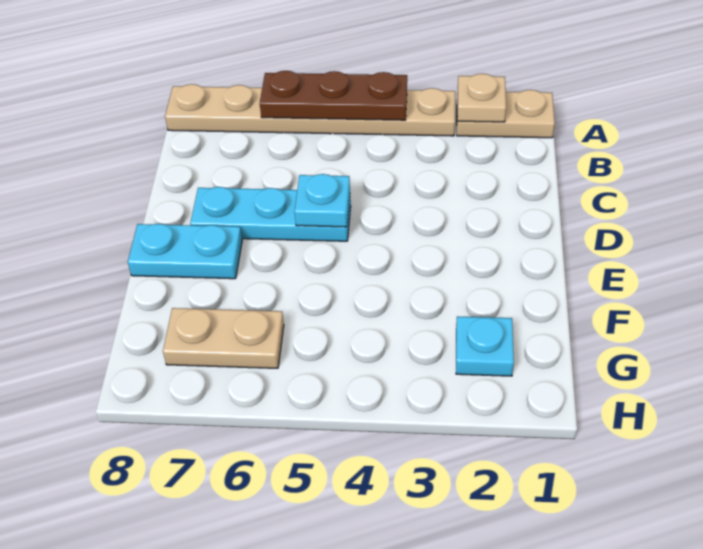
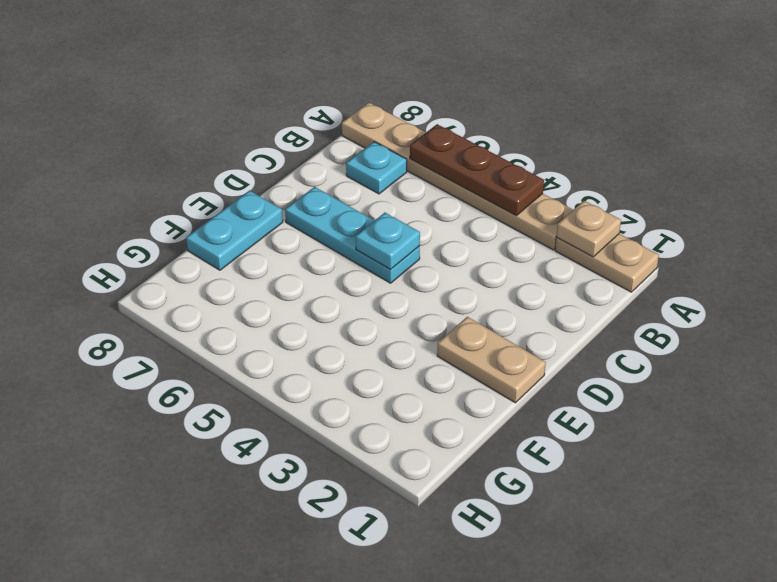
cyan 1x2 plate [128,224,242,279] -> cyan 1x2 plate turned to [186,191,283,270]
cyan 1x1 plate [456,316,514,376] -> cyan 1x1 plate moved to [346,142,407,194]
tan 1x2 plate [163,308,284,368] -> tan 1x2 plate moved to [437,317,546,403]

